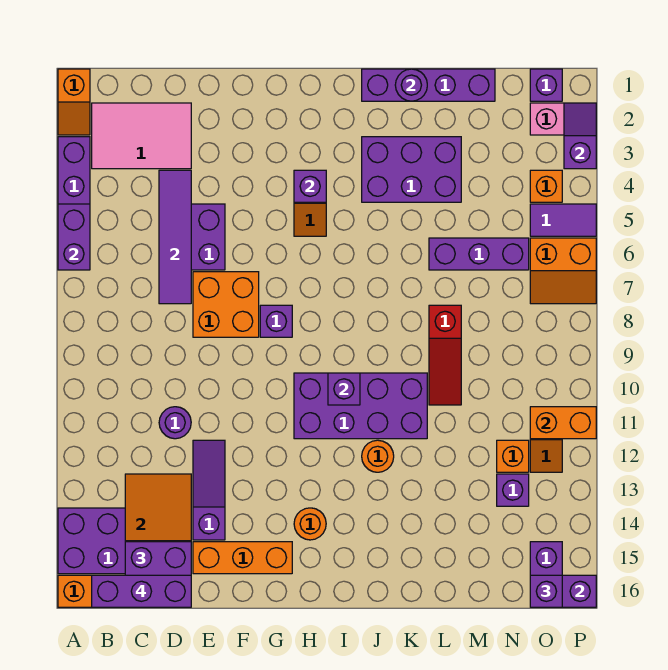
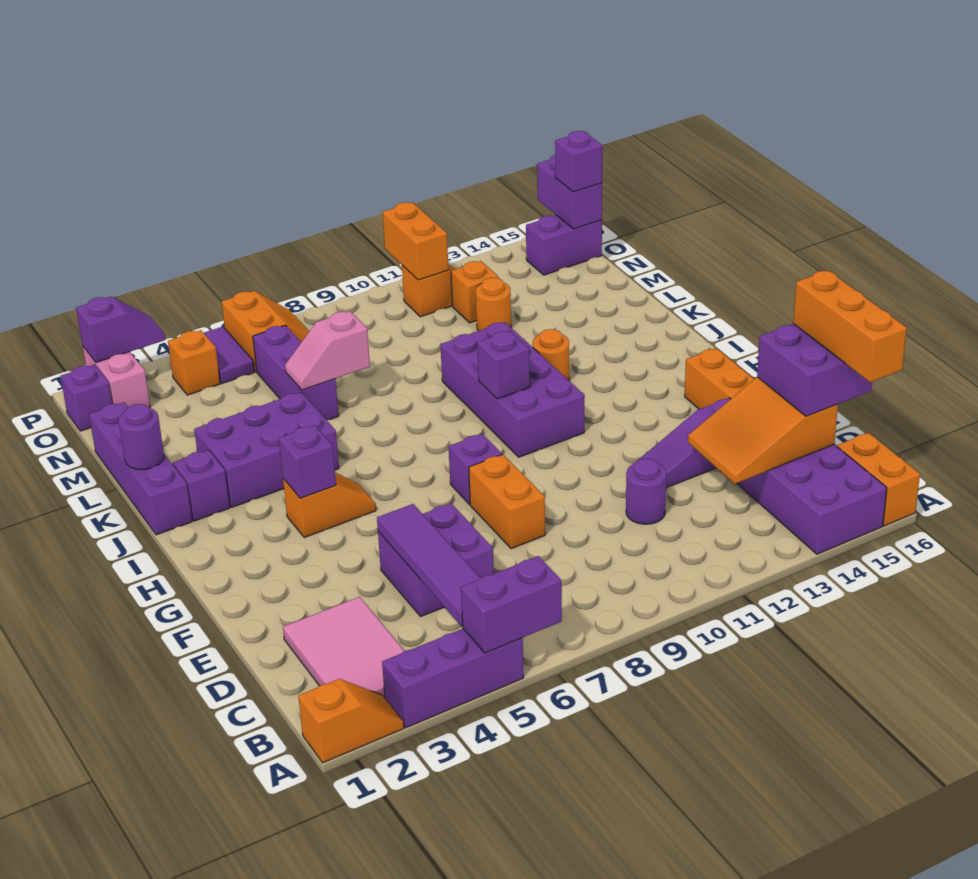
purple 1x3 brick [92,575,191,607] -> orange 1x3 brick [793,271,907,382]
purple 1x4 tile [159,170,191,304] -> purple 1x4 tile turned to [377,504,480,627]
orange 2x2 brick [193,272,259,337] -> orange 1x2 brick [469,454,545,549]
orange 1x1 round brick [294,508,326,540] -> orange 1x1 round brick moved to [475,278,511,331]
purple 2x3 brick [362,137,461,202] -> purple 2x3 brick turned to [194,392,339,507]
none -> pink 1x2 slope [285,311,370,390]
red 1x3 slope [429,305,461,405] -> none
purple 1x1 brick [497,474,529,506] -> purple 1x1 brick moved to [173,450,230,521]
purple 1x2 slope [564,103,596,169] -> purple 1x2 slope turned to [76,297,165,362]

